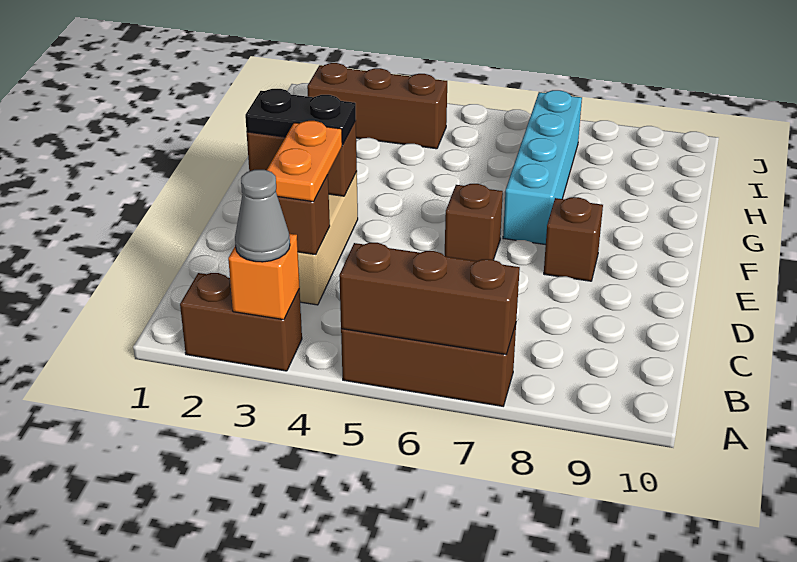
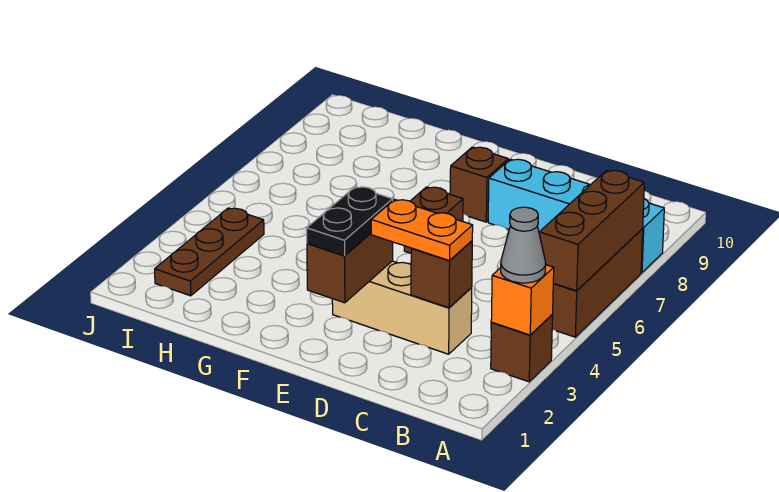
brown 1x2 brick [180,273,302,371] -> brown 1x1 brick [491,315,553,382]
cyan 1x4 brick [503,90,582,245] -> cyan 1x4 brick moved to [488,159,664,273]
brown 1x3 brick [307,63,447,149] -> brown 1x3 plate [155,208,264,296]

